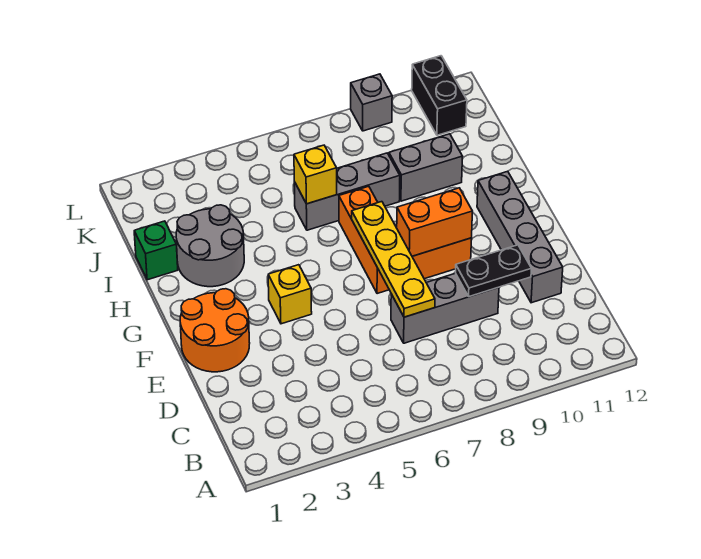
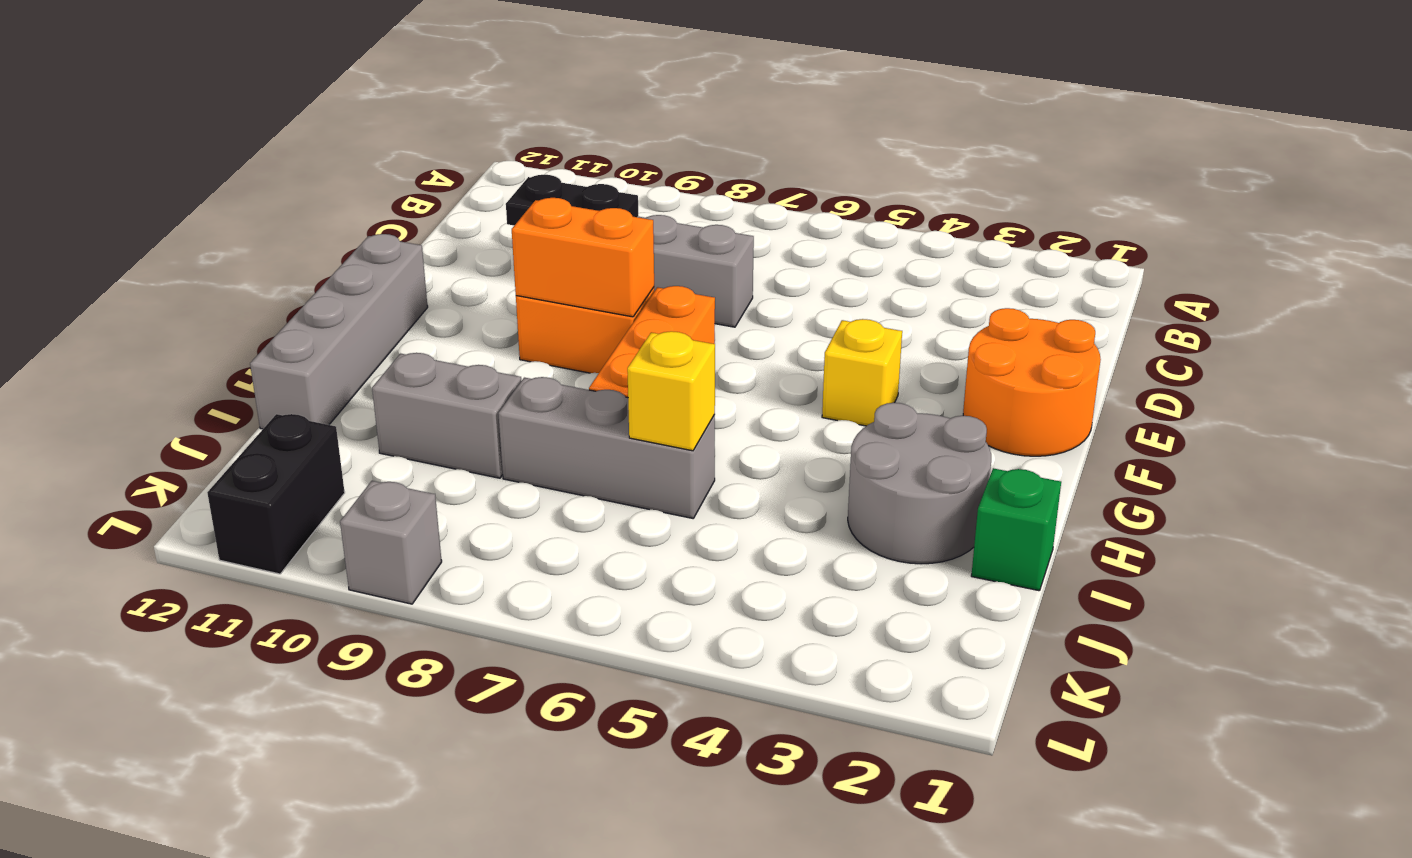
yellow 1x4 plate [352,202,435,317] -> none
grey 1x4 brick [477,171,563,303] -> grey 1x4 brick moved to [250,234,428,429]

